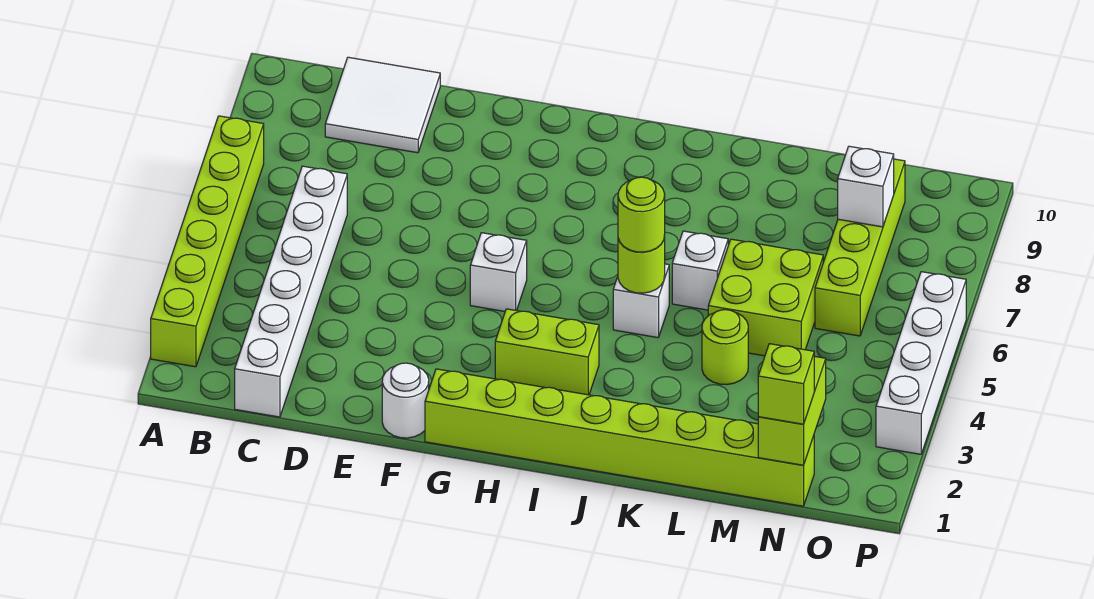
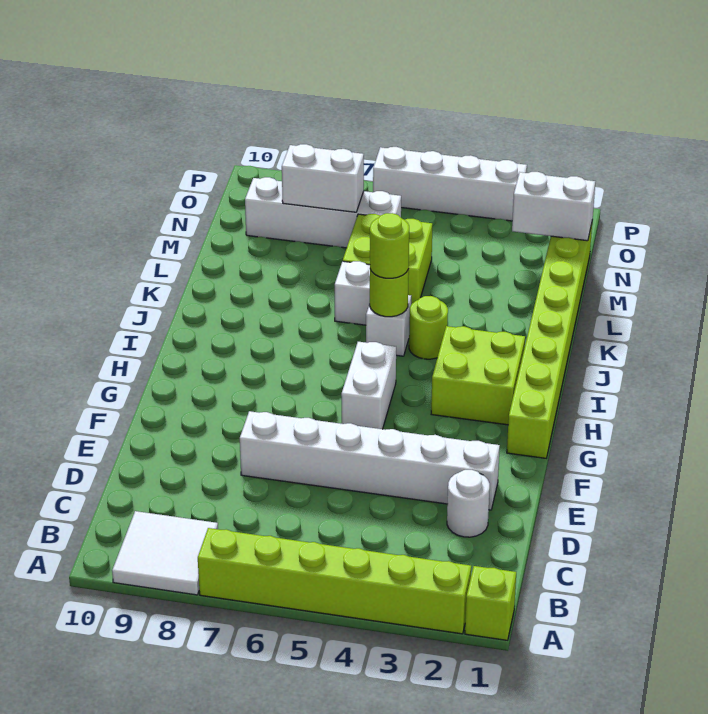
white 1x6 brick [235,166,347,417] -> white 1x6 brick moved to [240,411,500,510]
white 2x2 tile [325,57,440,153] -> white 2x2 tile moved to [112,511,218,595]
white 1x1 round brick [382,363,429,438] -> white 1x1 round brick moved to [447,470,490,537]
white 1x1 brick [470,233,527,311] -> white 1x2 brick [341,342,396,429]
lime 1x2 brick [495,309,599,395] -> lime 2x2 brick [431,326,525,425]
lime 1x1 round brick [702,310,748,385] -> lime 1x1 round brick moved to [409,296,448,359]
lime 1x2 brick [758,356,826,465] -> white 1x2 brick [512,172,595,241]
lime 1x1 brick [758,344,814,424] -> lime 1x1 brick moved to [465,566,516,640]
lime 1x4 brick [815,159,905,336] -> white 1x4 brick [245,177,401,248]
white 1x1 brick [838,146,894,227] -> white 1x2 brick [282,144,364,212]

